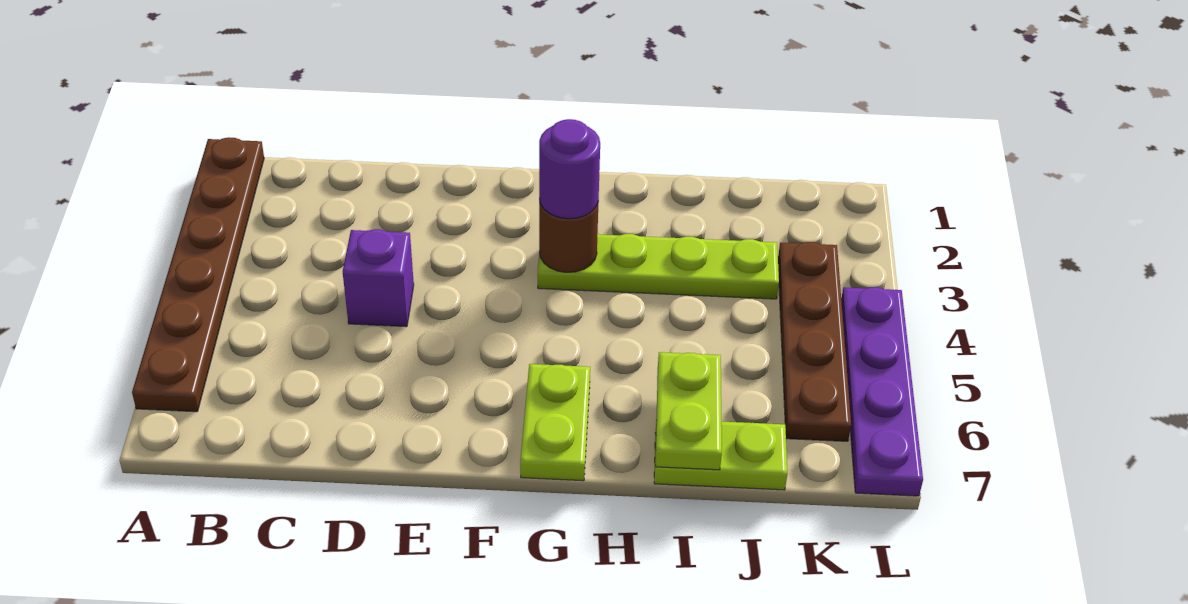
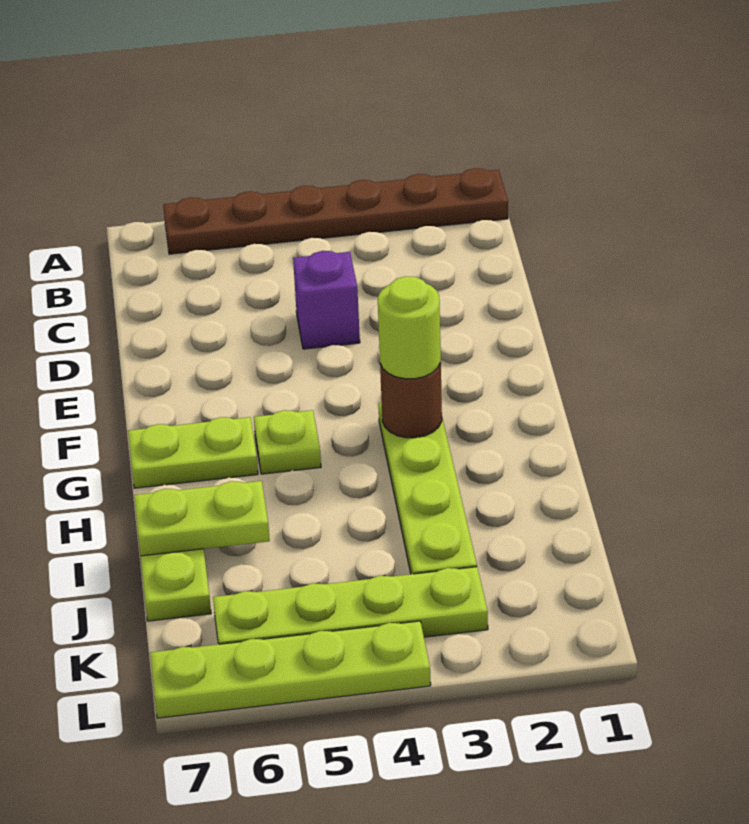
purple 1x1 round brick [539,119,600,219] -> lime 1x1 round brick [378,276,441,379]
none -> lime 1x1 plate [254,410,321,474]
brown 1x4 plate [778,242,851,441] -> lime 1x4 plate [213,567,488,644]
purple 1x4 plate [841,287,923,496] -> lime 1x4 plate [150,621,431,718]

